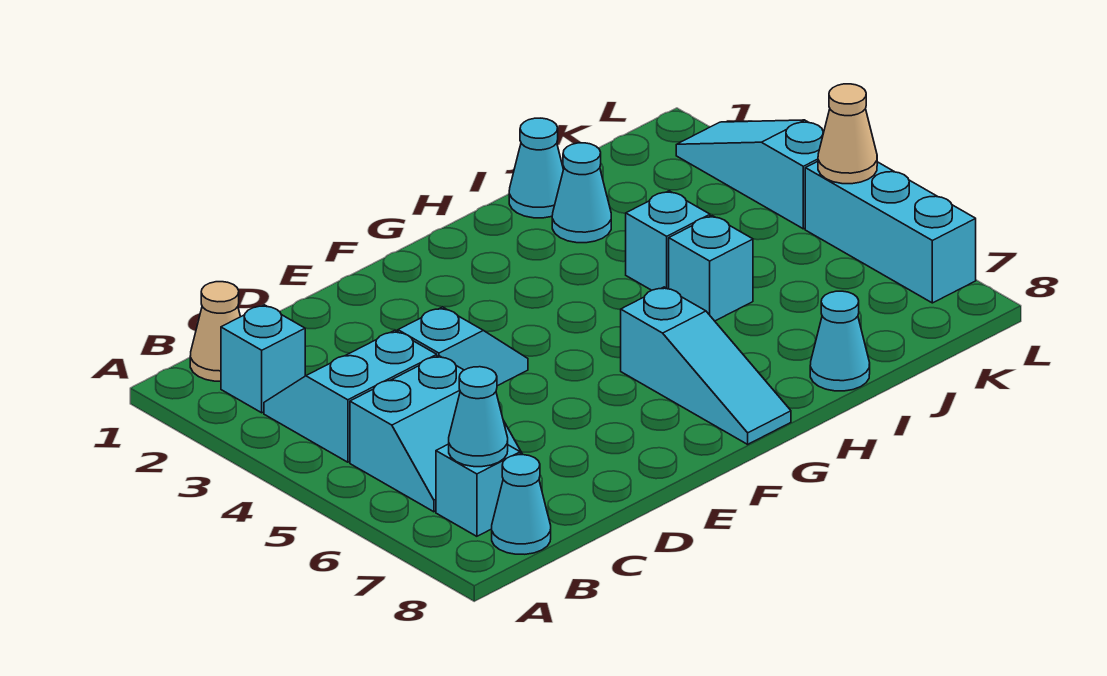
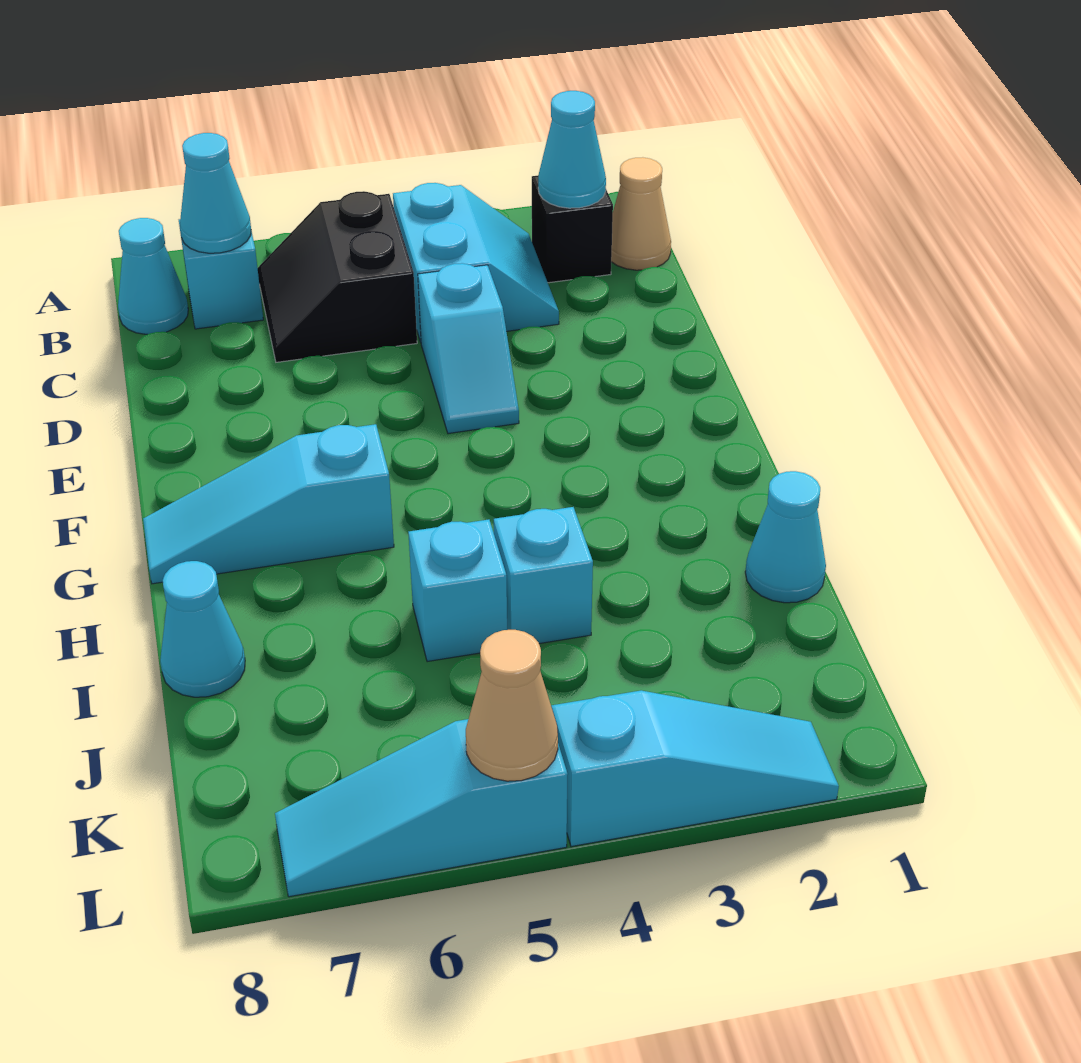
cyan 1x1 brick [221,305,305,413] -> black 1x1 brick [532,176,613,283]
cyan 2x2 slope [350,356,523,512] -> black 2x2 slope [258,191,417,362]
cyan 1x1 cone [552,143,611,243] -> cyan 1x1 cone moved to [538,91,606,208]
cyan 1x3 brick [805,161,976,303] -> cyan 1x3 slope [275,719,568,897]

